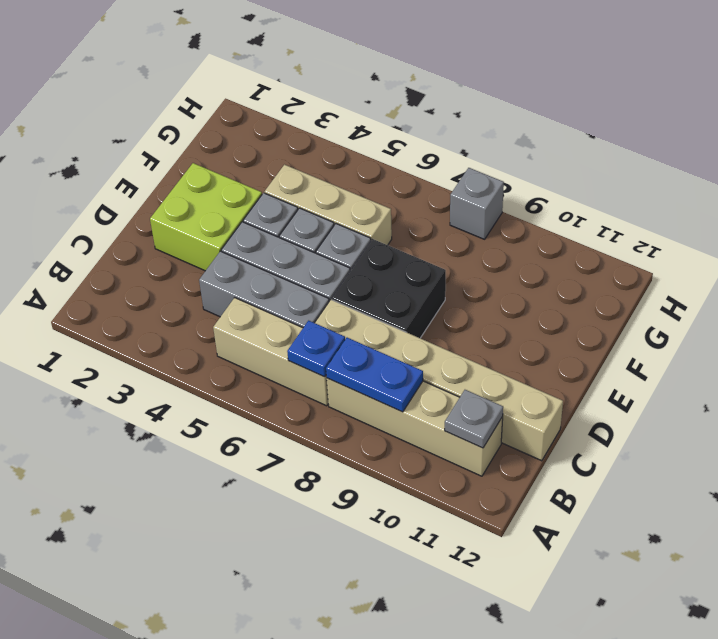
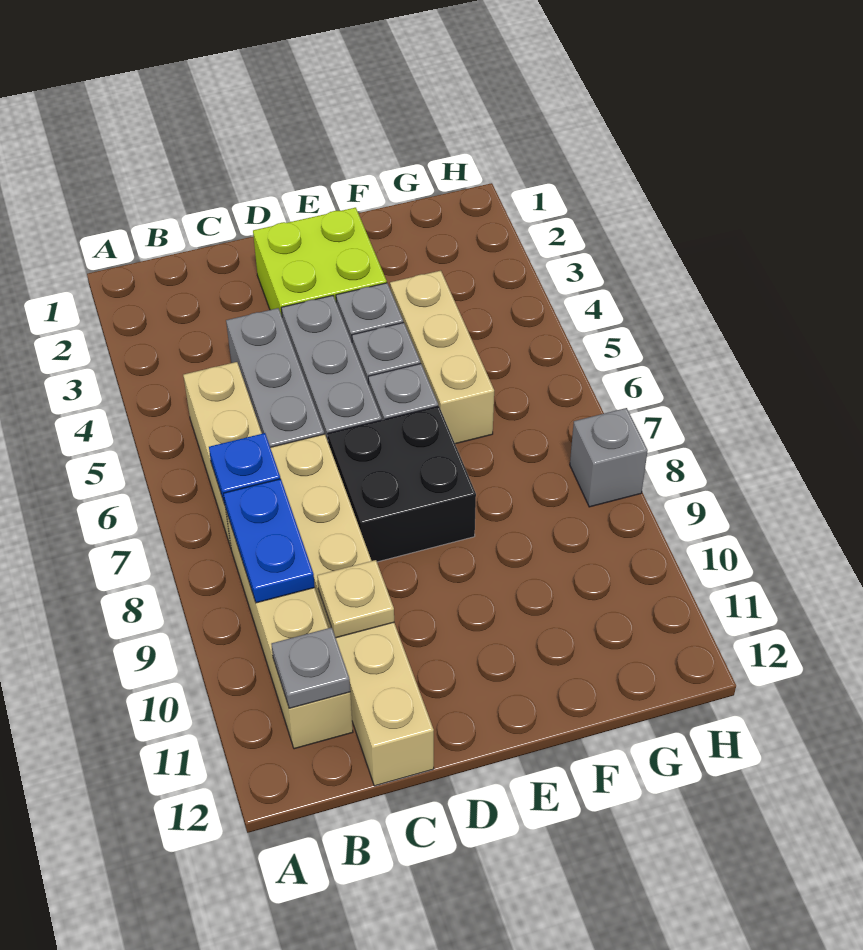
none -> tan 1x1 plate [317,560,394,638]

